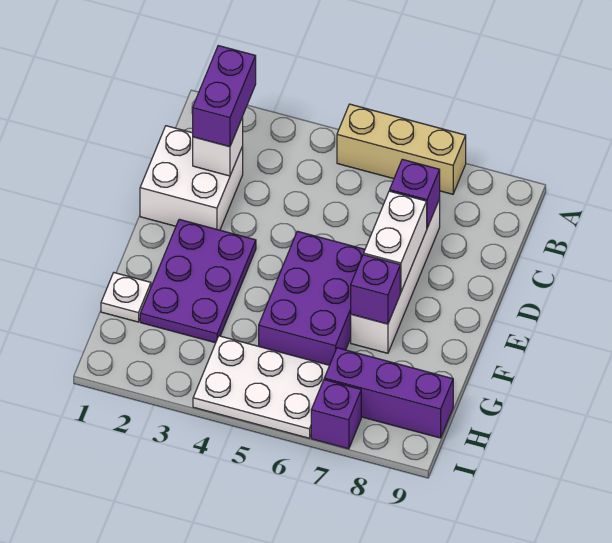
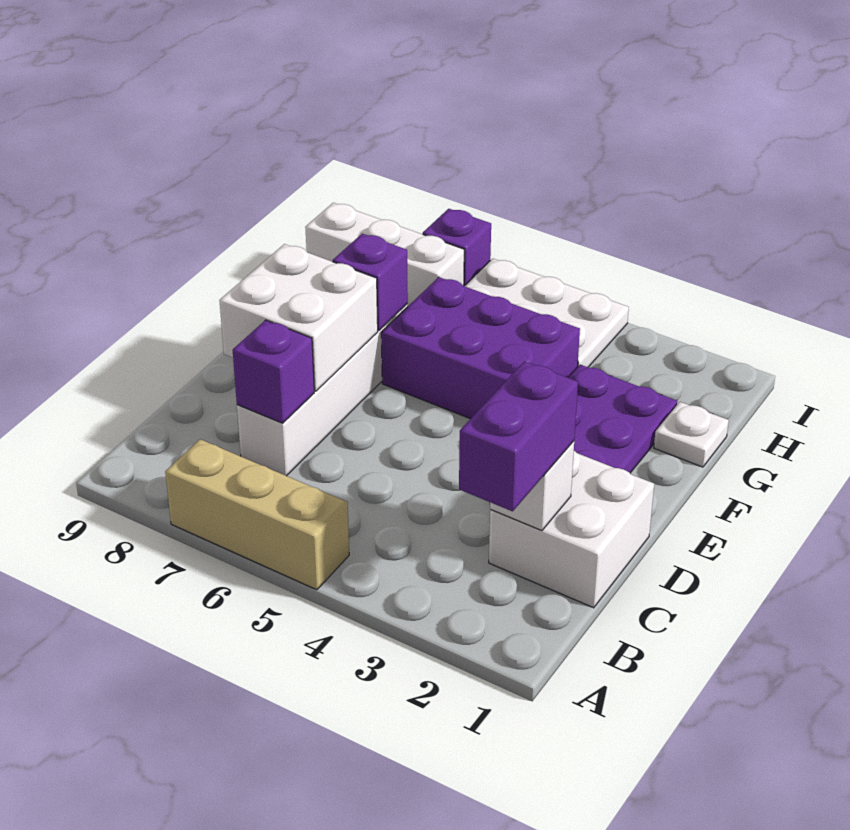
white 1x2 brick [364,191,427,292] -> white 2x2 brick [219,244,378,391]
purple 2x3 brick [259,231,365,365] -> purple 2x3 brick turned to [381,277,580,419]
purple 1x3 brick [324,348,453,438] -> white 1x3 brick [305,203,464,306]

